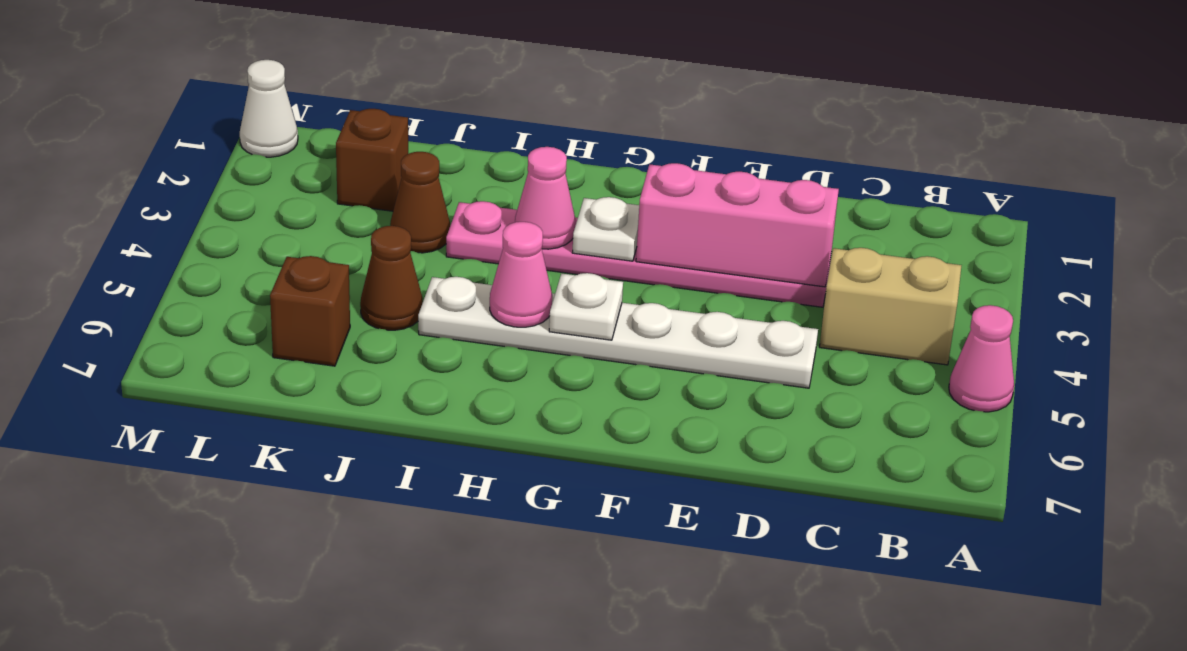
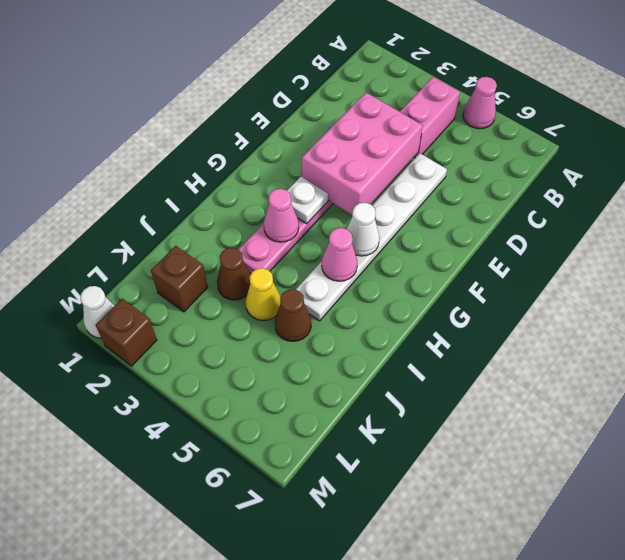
tan 1x2 brick [820,248,961,365] -> pink 1x2 brick [400,77,460,158]
pink 1x3 brick [636,163,839,287] -> pink 2x3 brick [302,93,423,215]
white 1x1 plate [549,273,623,340] -> white 1x1 cone [347,203,380,256]
none -> yellow 1x1 cone [246,268,281,320]
brown 1x1 brick [270,256,350,366] -> brown 1x1 brick moved to [96,299,157,366]

